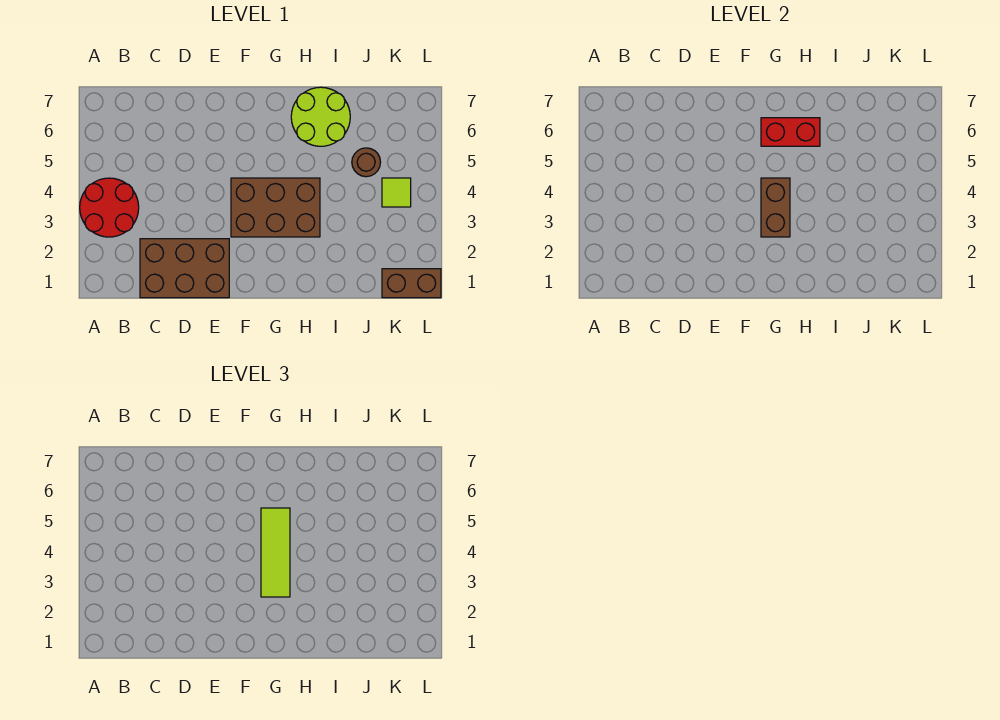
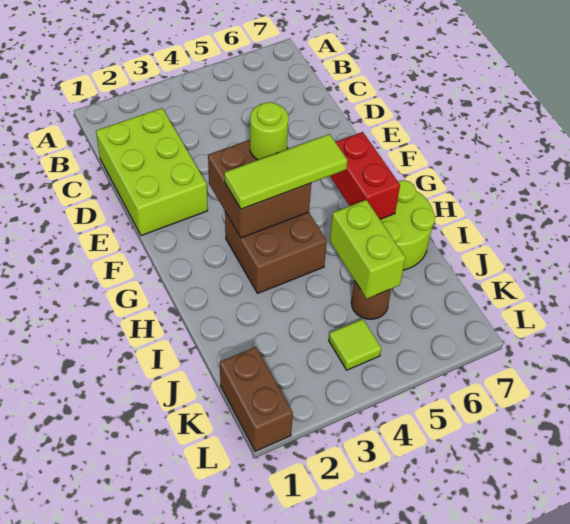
red 2x2 round brick [80,178,139,237] -> none
brown 2x3 brick [140,239,229,298] -> lime 2x3 brick [96,108,208,236]
brown 2x3 brick [231,178,320,237] -> brown 2x2 brick [225,212,327,293]
none -> lime 1x1 round brick [250,102,288,160]
brown 1x2 brick [761,178,790,237] -> brown 2x2 brick [208,140,311,238]
none -> lime 1x2 brick [330,200,405,299]

